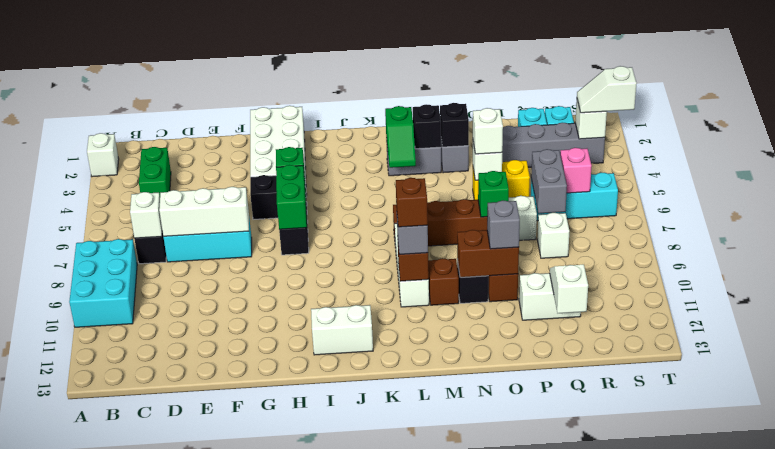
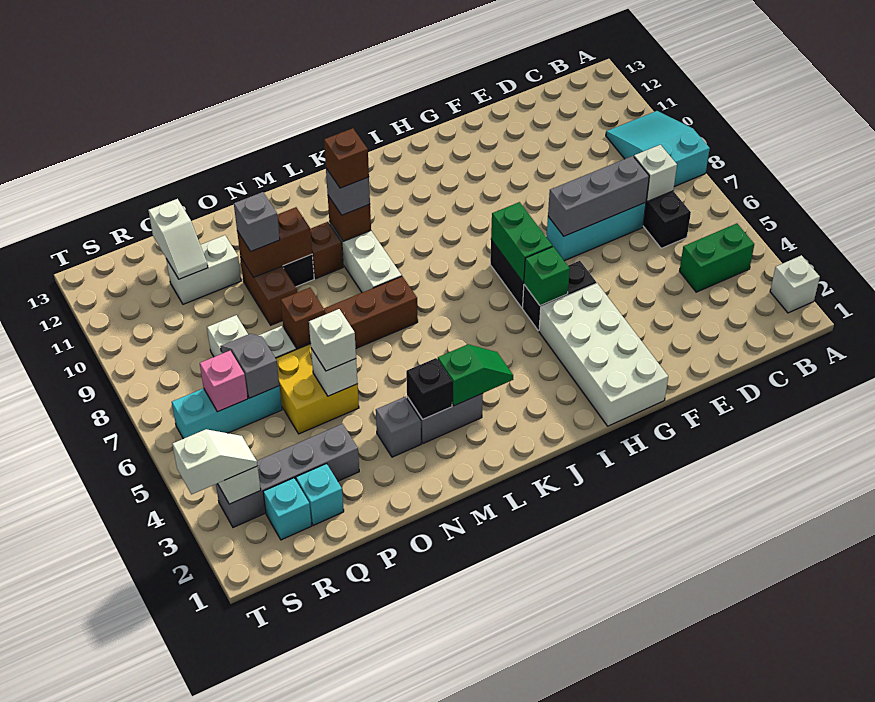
cyan 2x3 brick [69,239,137,327] -> cyan 2x3 slope [606,111,710,187]
green 1x2 brick [139,147,171,195] -> green 1x2 brick turned to [680,223,754,292]
white 1x3 brick [159,187,249,236] -> grey 1x3 brick [548,156,649,236]
white 1x2 brick [311,305,373,355] -> none
green 1x2 slope [385,106,416,168] -> green 1x2 slope turned to [437,344,513,406]
black 1x1 brick [440,103,469,147] -> none
yellow 1x2 brick [473,160,530,200] -> yellow 2x2 brick [276,344,359,434]
green 1x1 brick [478,171,509,217] -> brown 1x1 brick [281,288,325,347]
grey 1x2 brick [531,149,567,213] -> grey 1x2 slope [220,334,279,398]

